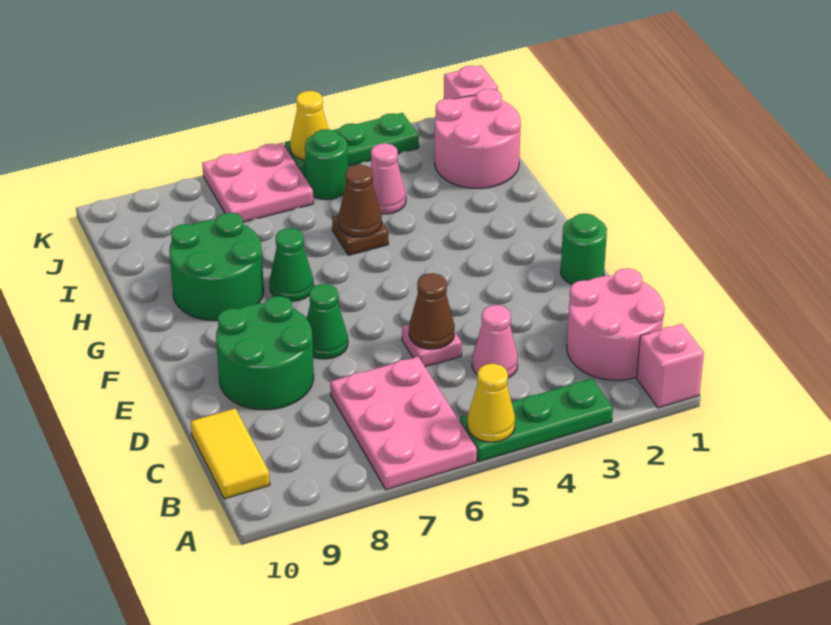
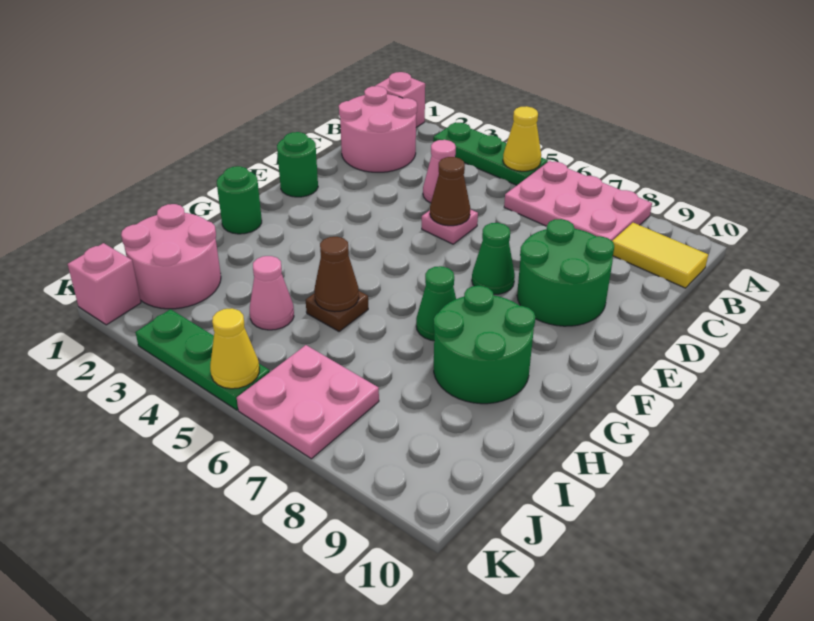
pink 2x3 plate [330,357,477,490] -> pink 2x3 plate turned to [504,161,652,241]
yellow 1x2 tile [191,409,270,499] -> yellow 1x2 tile turned to [613,223,708,288]
green 1x1 round brick [305,129,348,199] -> green 1x1 round brick moved to [217,166,262,234]

